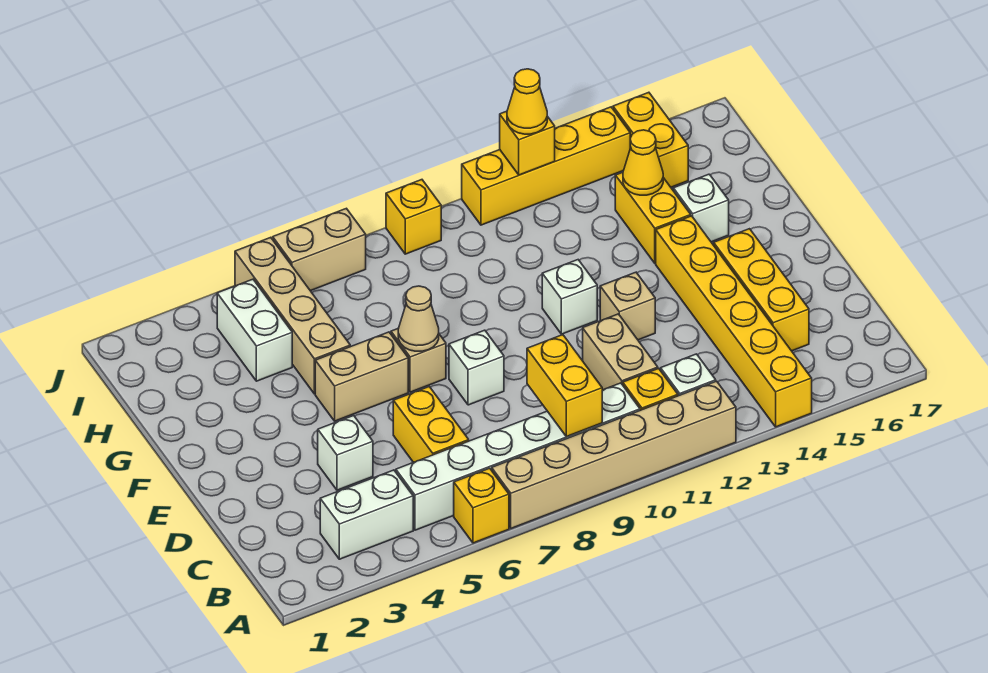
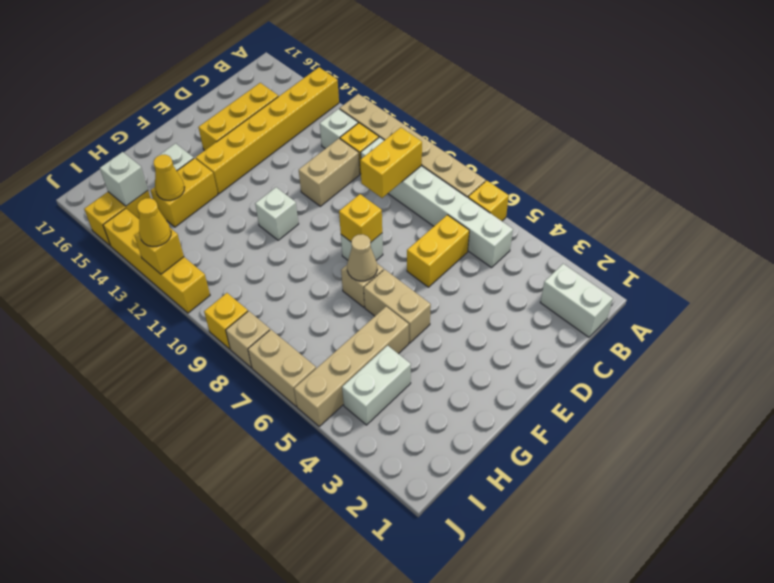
white 1x2 brick [320,470,413,559] -> white 1x2 brick moved to [540,264,613,337]
white 1x1 brick [318,416,373,490] -> white 1x1 brick moved to [100,152,148,206]
none -> yellow 1x1 brick [339,194,382,243]
tan 1x1 brick [600,272,655,340] -> tan 1x1 brick moved to [226,311,270,368]

